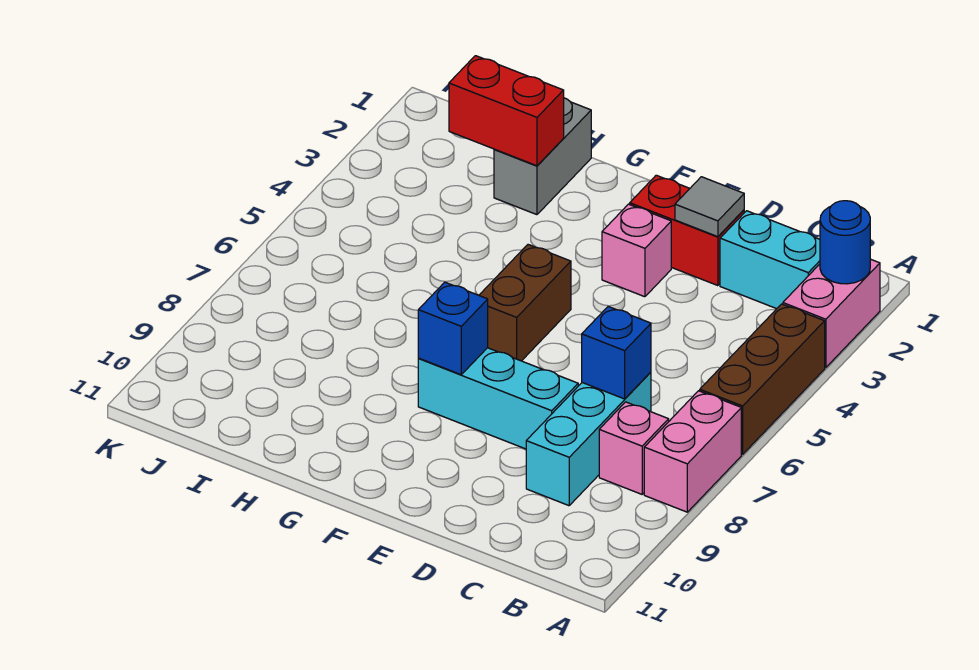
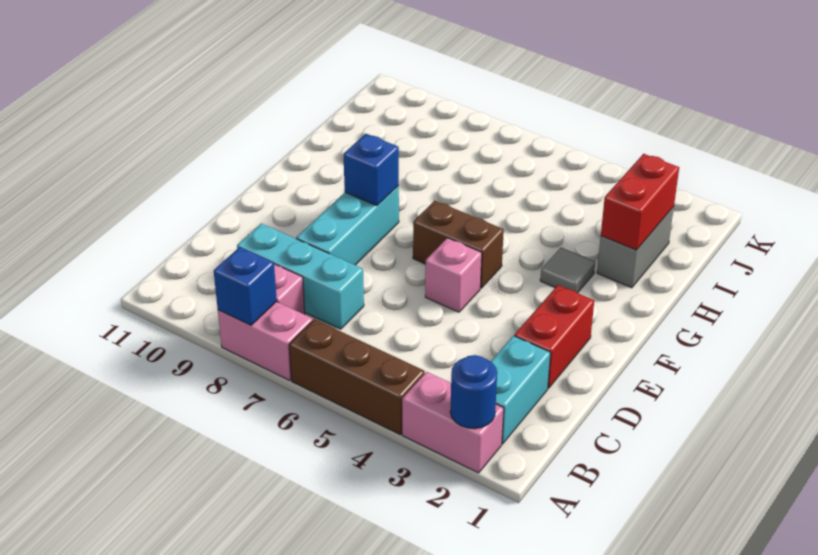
blue 1x1 brick [582,307,651,399] -> blue 1x1 brick moved to [214,247,277,325]
grey 1x1 tile [675,177,744,237] -> grey 1x1 tile moved to [540,248,595,293]
pink 1x1 brick [602,204,671,297] -> pink 1x1 brick moved to [425,238,482,312]
grey 1x2 brick [494,98,591,215] -> grey 1x2 brick turned to [597,206,674,288]

